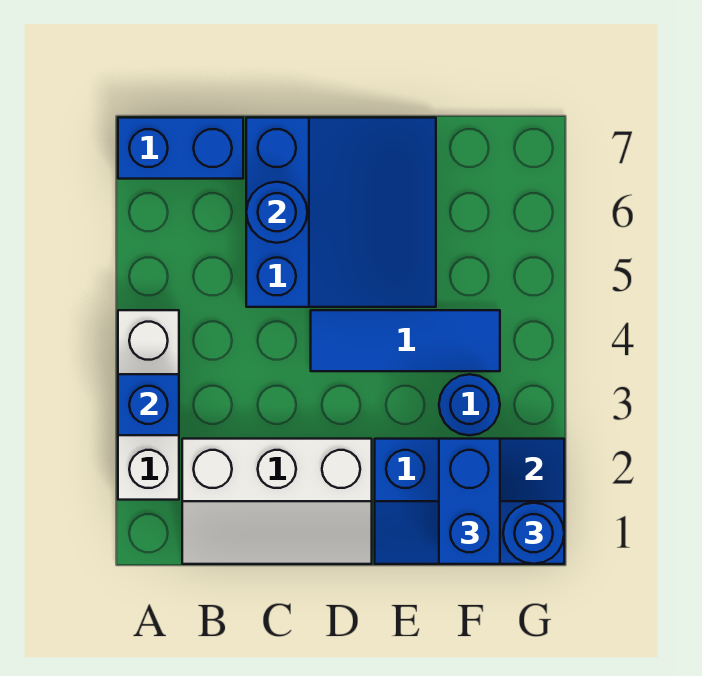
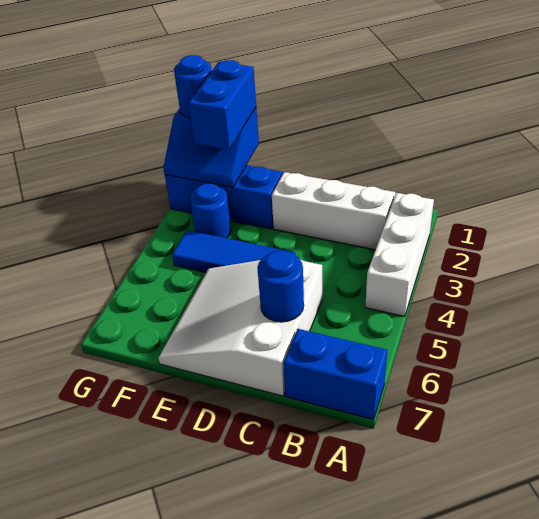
blue 1x1 brick [118,374,179,435] -> none
blue 3x3 slope [246,118,436,307] -> white 3x3 slope [158,260,322,396]

